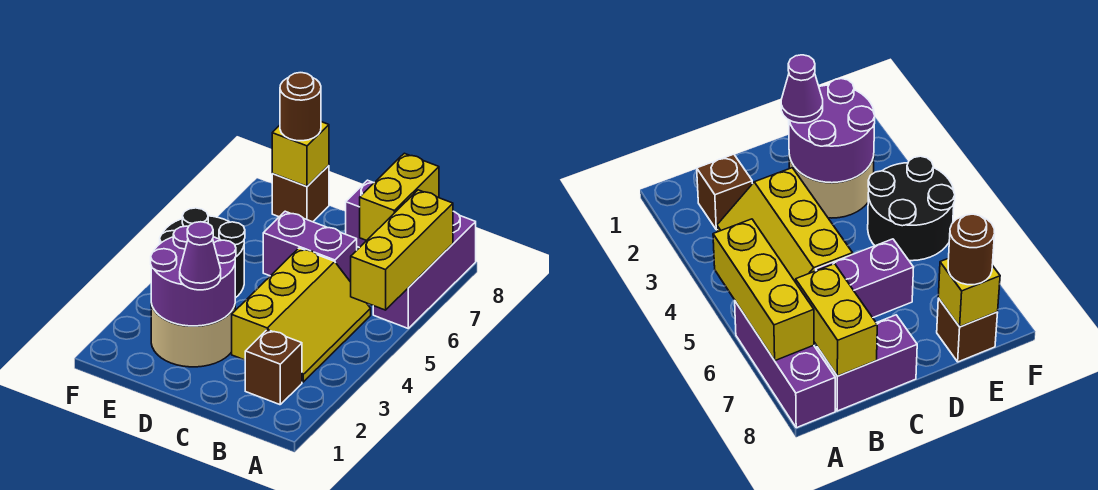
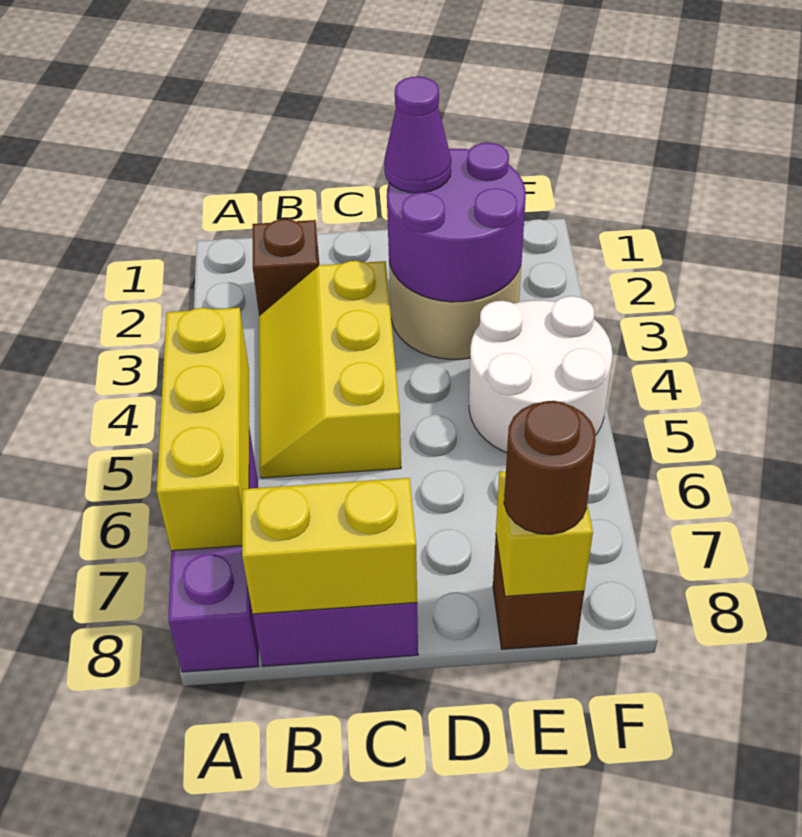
yellow 1x2 brick [360,153,439,240] -> yellow 1x2 brick turned to [242,478,417,614]
purple 1x2 brick [263,211,357,282] -> none
black 2x2 round brick [160,208,245,298] -> white 2x2 round brick [469,296,613,453]

